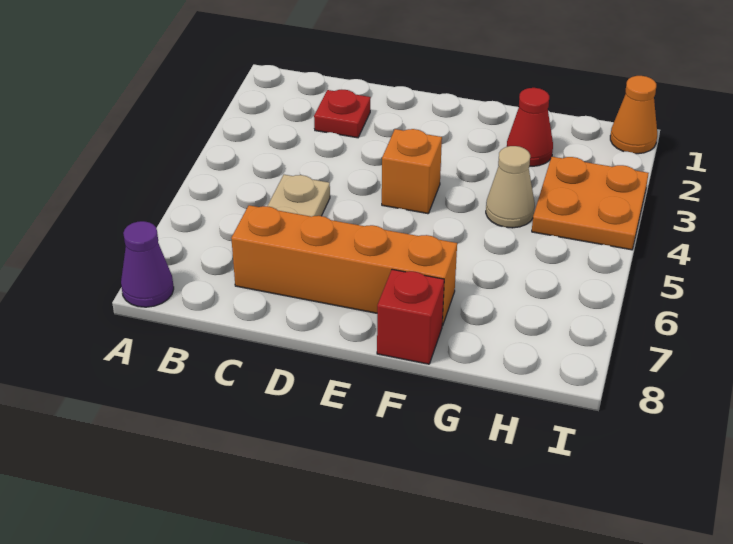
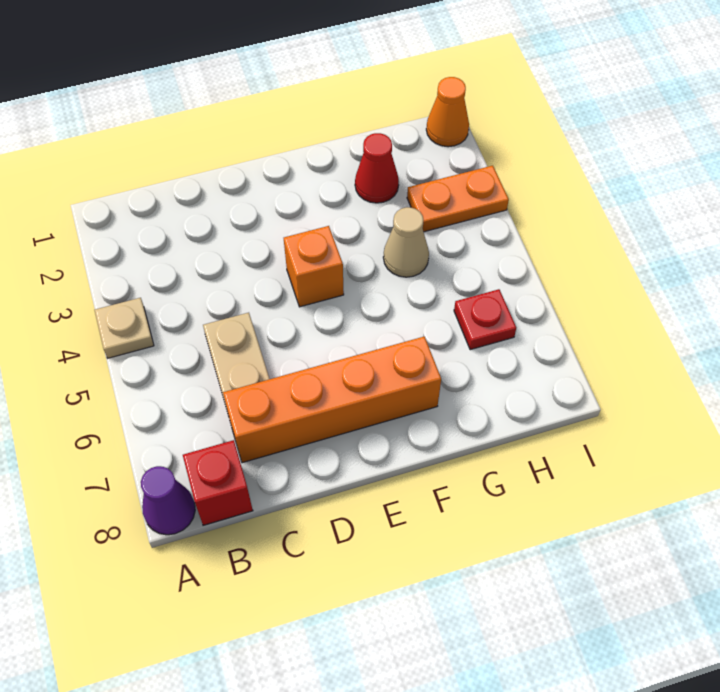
none -> tan 1x1 plate [95,298,154,358]
red 1x1 plate [314,90,371,138] -> red 1x1 plate moved to [454,289,516,350]
red 1x1 brick [377,269,444,364] -> red 1x1 brick moved to [183,440,253,525]
orange 2x2 plate [532,157,649,250] -> orange 1x2 plate [407,166,509,232]

